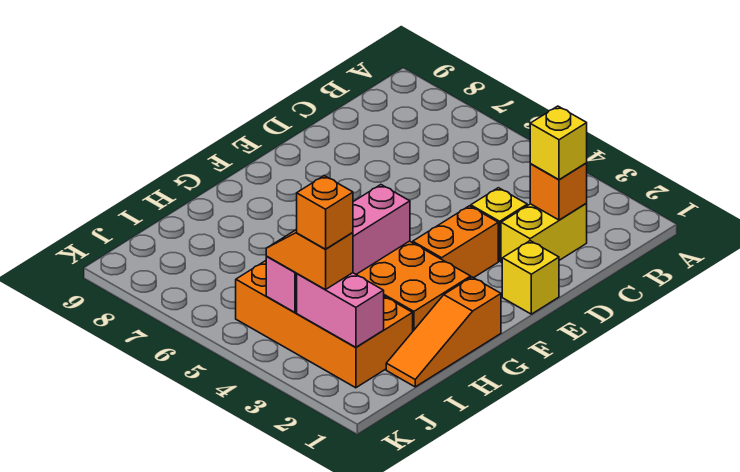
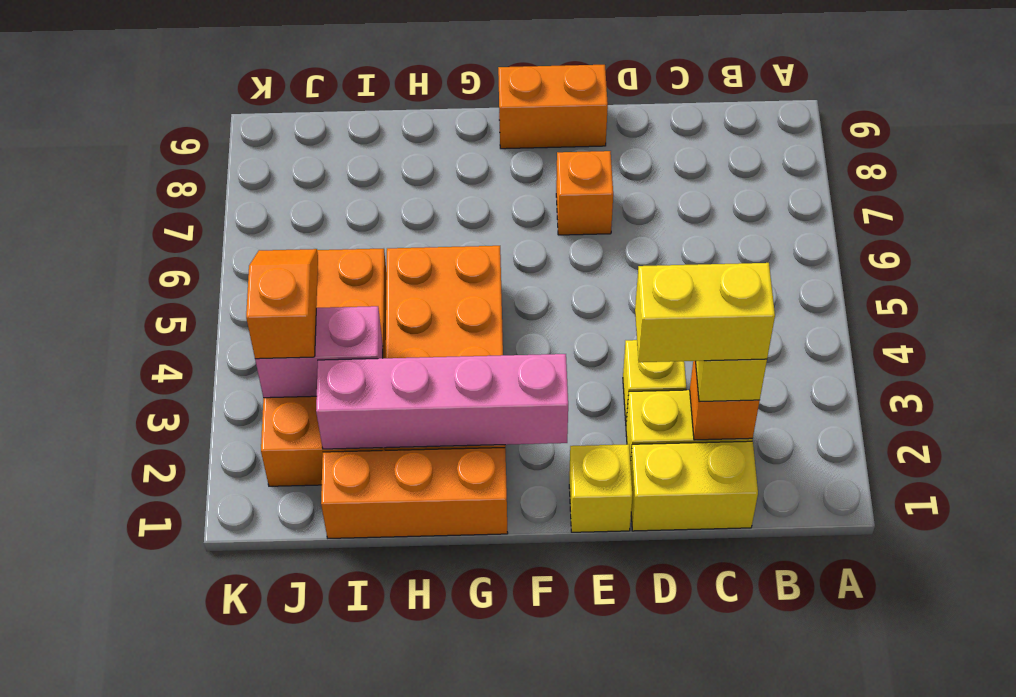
none -> yellow 1x2 brick [631,441,758,531]
none -> yellow 1x2 brick [635,263,775,362]
orange 1x2 brick [413,206,498,278] -> orange 1x2 brick moved to [498,65,608,149]
orange 1x3 slope [386,277,501,387] -> orange 1x3 brick [321,448,508,538]
pink 1x4 brick [266,185,410,313] -> pink 1x4 brick moved to [316,354,568,449]
pink 1x2 brick [297,273,384,347] -> pink 1x2 brick turned to [255,306,383,398]
orange 1x1 brick [297,176,353,249] -> orange 1x1 brick moved to [556,151,613,235]

